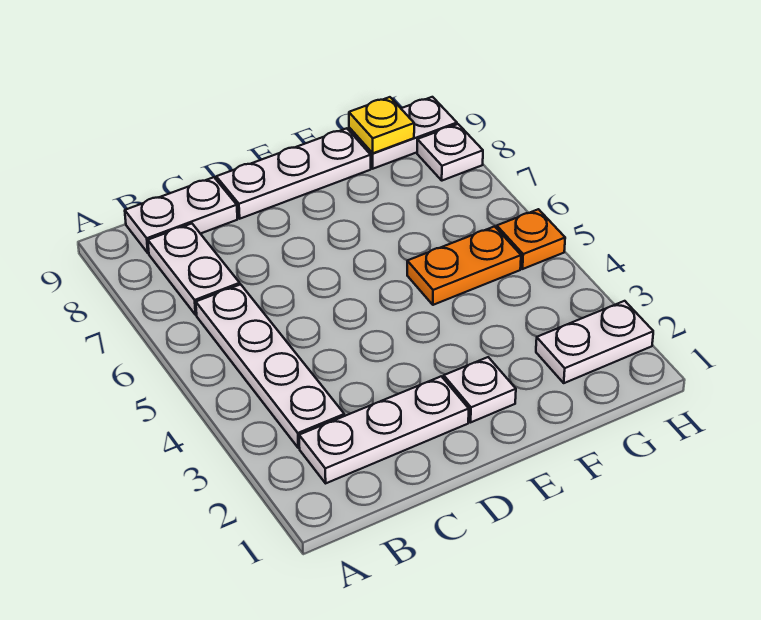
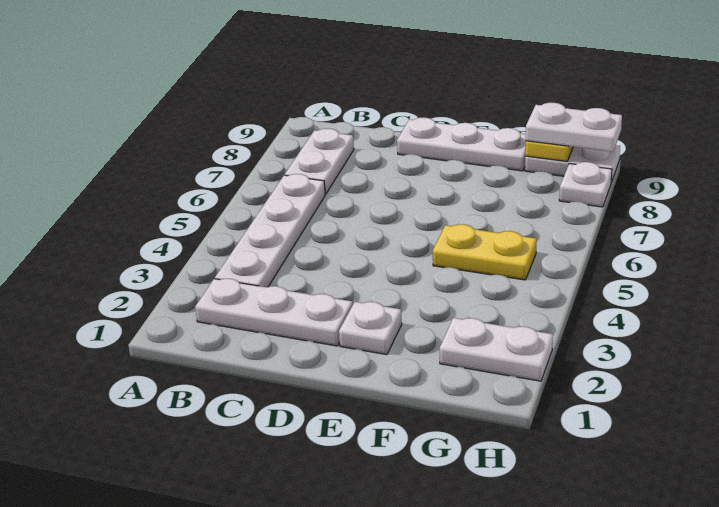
white 1x2 plate [125,177,237,253] -> white 1x2 plate moved to [526,103,622,152]
orange 1x2 plate [407,226,521,305] -> yellow 1x2 plate [433,224,537,280]
orange 1x1 plate [497,209,565,269] -> none

